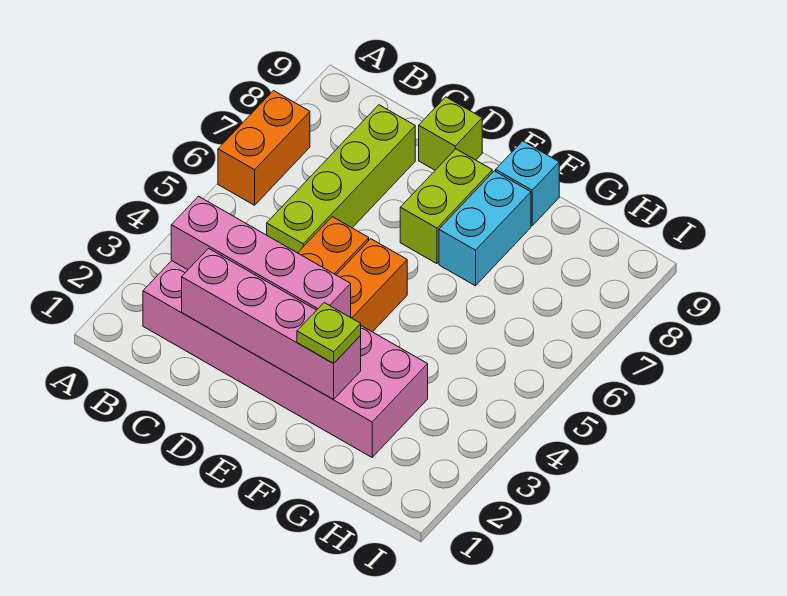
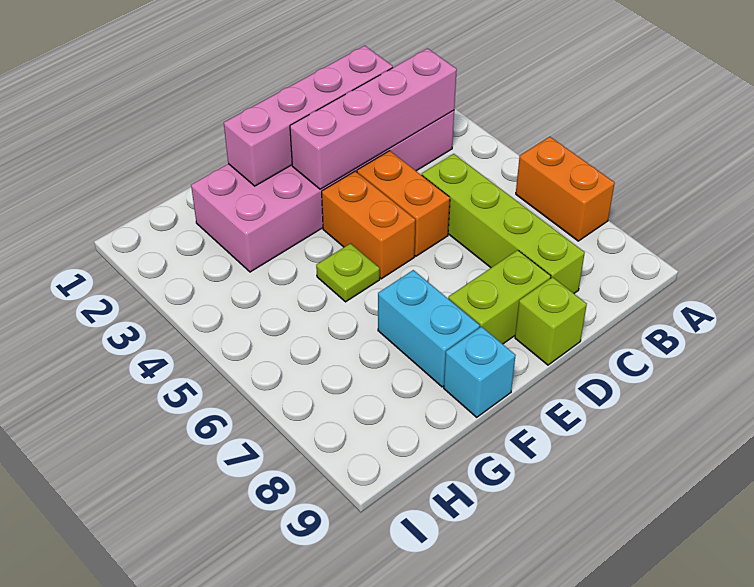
lime 1x2 brick [400,149,492,264] -> lime 1x2 brick turned to [448,250,551,344]
lime 1x1 plate [297,303,361,363] -> lime 1x1 plate moved to [316,243,380,302]

